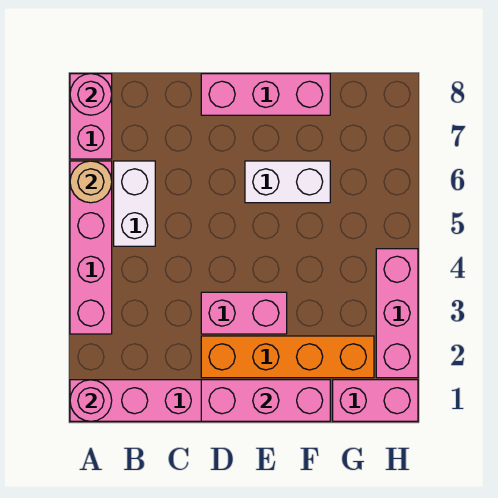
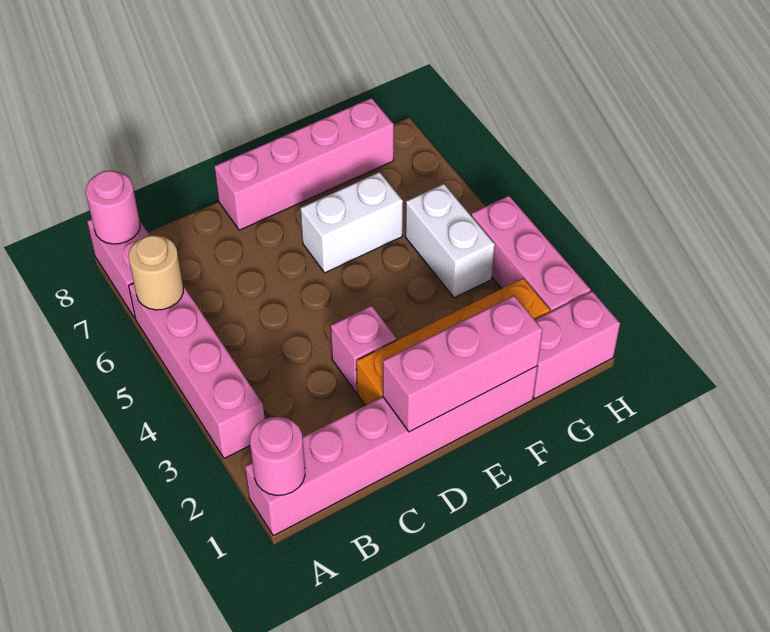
white 1x2 brick [114,161,155,246] -> white 1x2 brick moved to [405,184,495,298]
pink 1x2 brick [201,292,287,334] -> pink 1x1 brick [331,306,396,392]
pink 1x3 brick [201,74,330,115] -> pink 1x4 brick [214,98,394,230]

